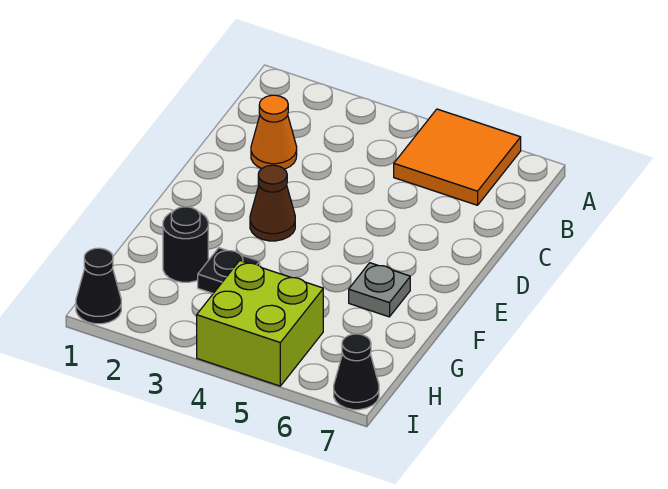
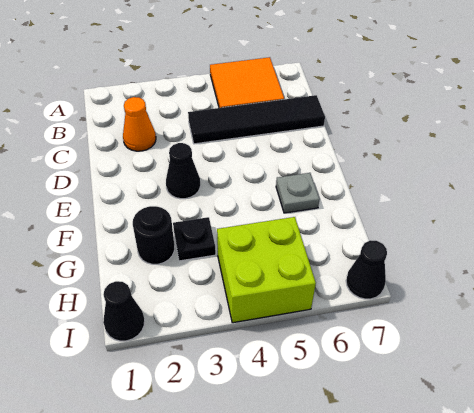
none -> black 1x4 tile [188,95,325,144]
brown 1x1 cone [250,165,295,241] -> black 1x1 cone [166,143,200,199]

